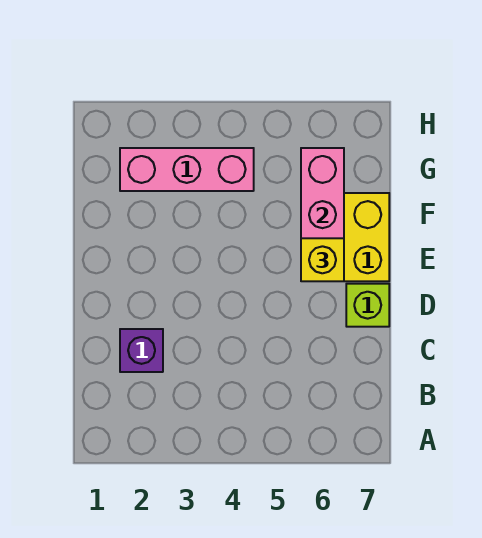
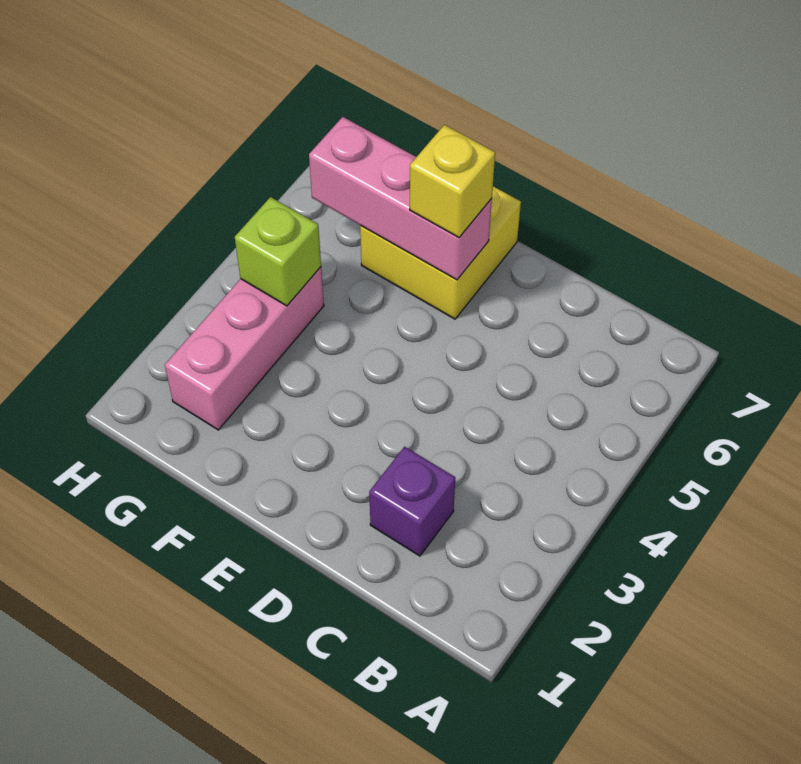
lime 1x1 brick [346,284,389,327] -> lime 1x1 brick moved to [235,197,321,306]

